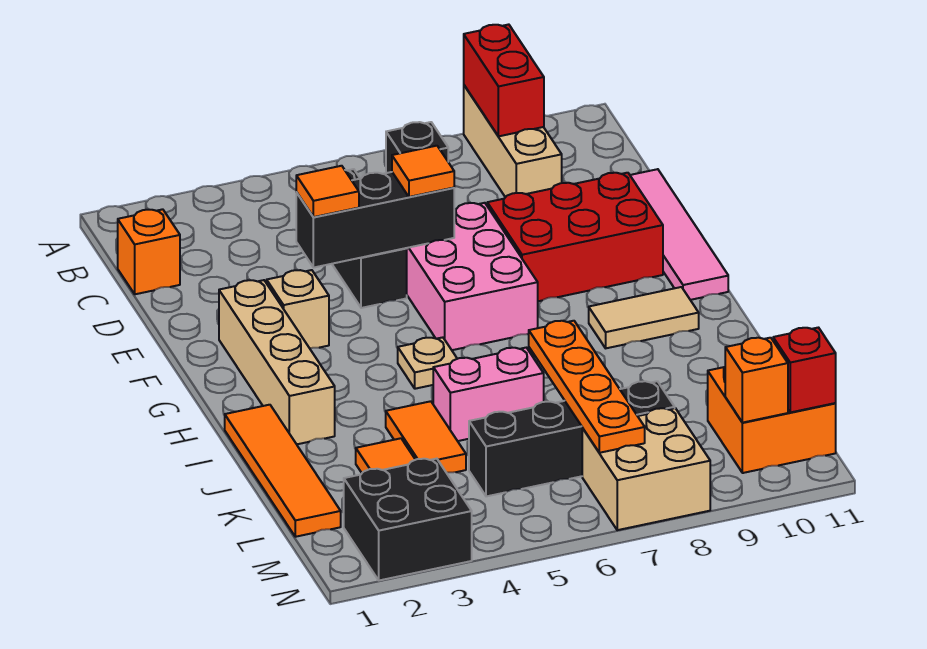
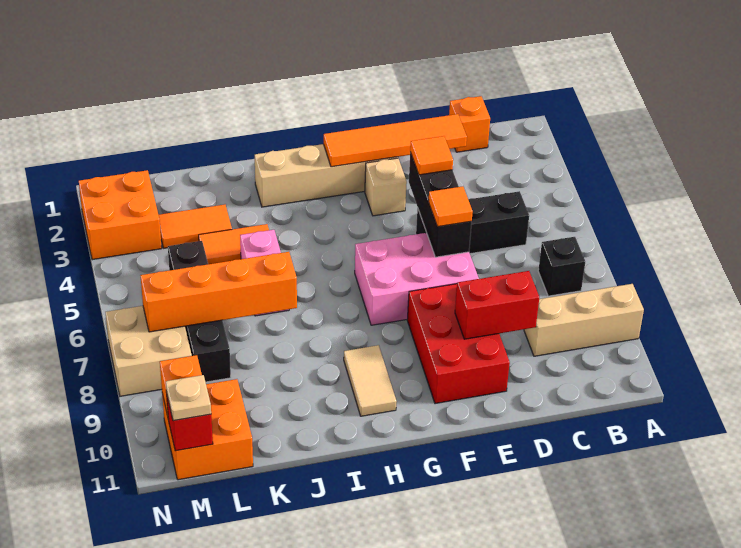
red 1x2 brick [464,24,544,136] -> red 1x2 brick moved to [455,271,539,339]
pink 1x4 tile [630,169,728,300] -> none
tan 1x1 plate [398,337,457,389] -> tan 1x1 plate moved to [166,375,211,421]
orange 1x4 tile [225,405,341,537] -> orange 1x4 tile moved to [324,114,467,167]
orange 1x4 plate [529,321,645,453] -> orange 1x4 brick [140,252,297,332]
black 2x2 brick [344,459,472,580] -> orange 2x2 brick [79,170,162,260]

